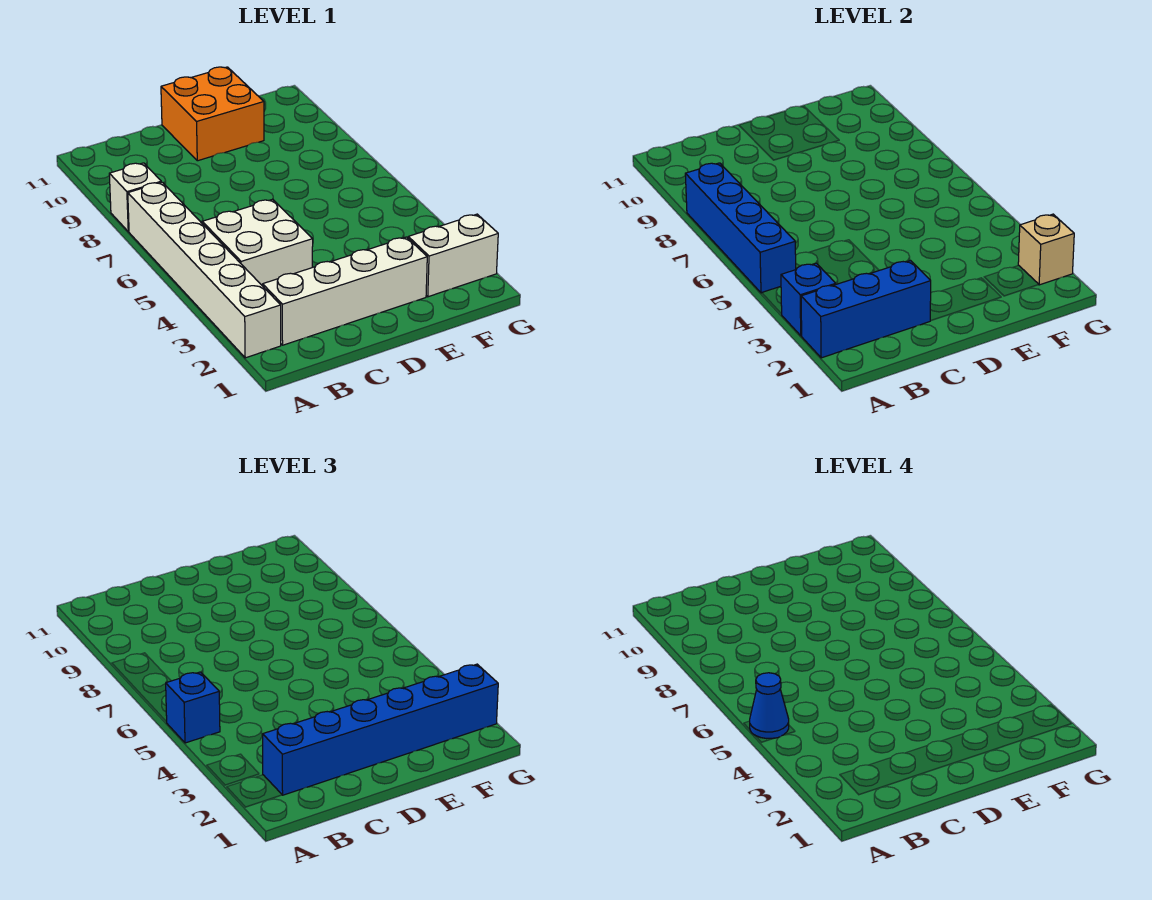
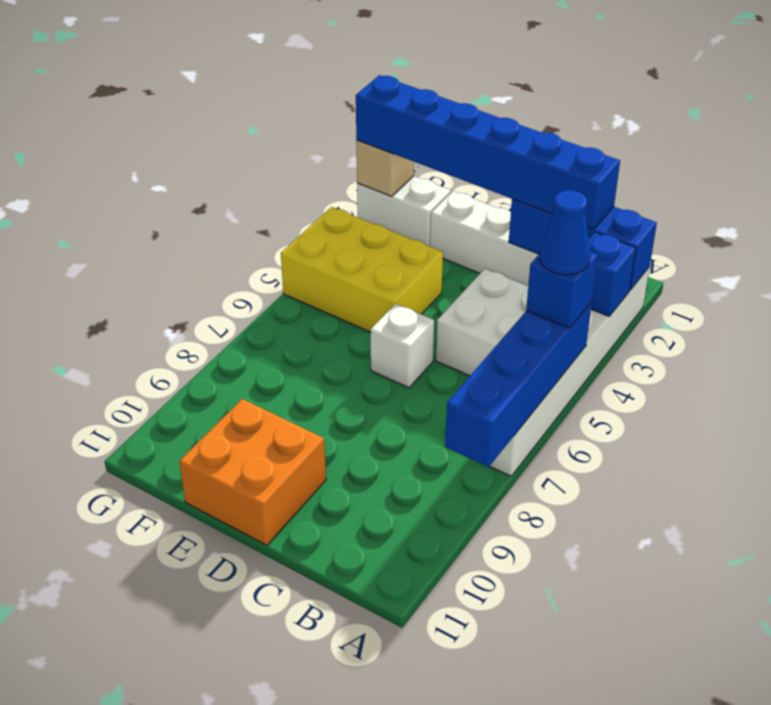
white 1x1 brick [109,163,161,232] -> white 1x1 brick moved to [371,304,434,388]
none -> yellow 2x3 brick [281,207,443,332]

